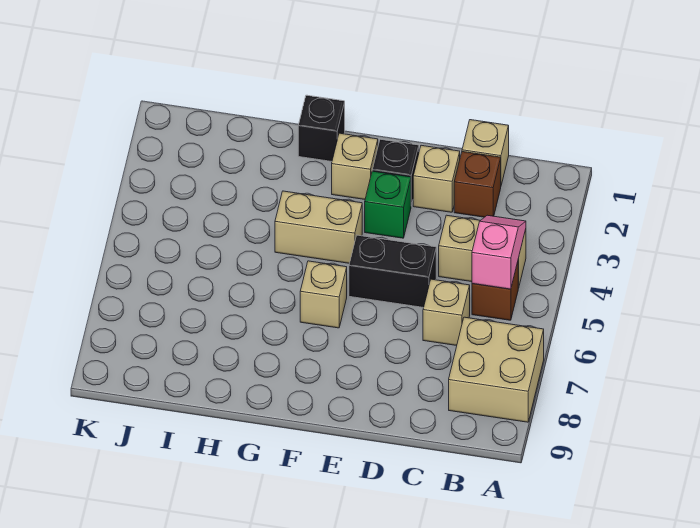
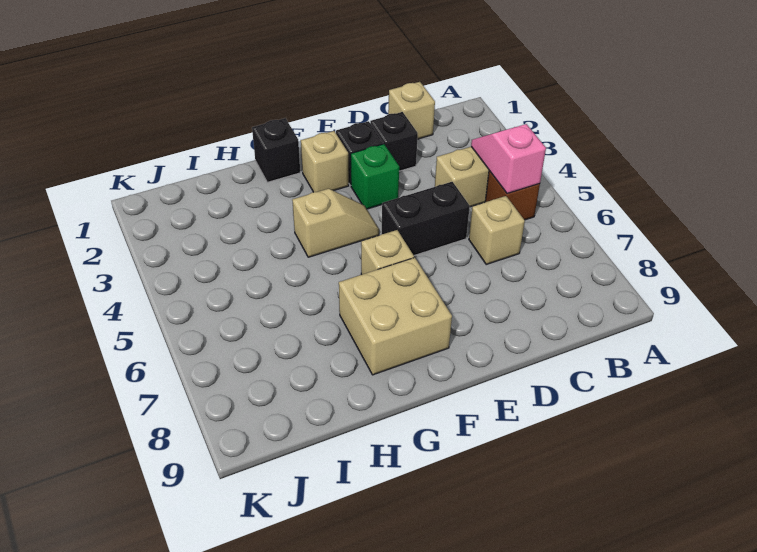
tan 2x2 brick [449,317,544,422] -> tan 2x2 brick moved to [339,258,452,375]
brown 1x1 brick [454,152,501,217] -> none
tan 1x1 brick [413,145,460,212] -> black 1x1 brick [370,112,418,171]
tan 1x2 brick [275,191,362,263] -> tan 1x2 slope [292,189,379,257]

